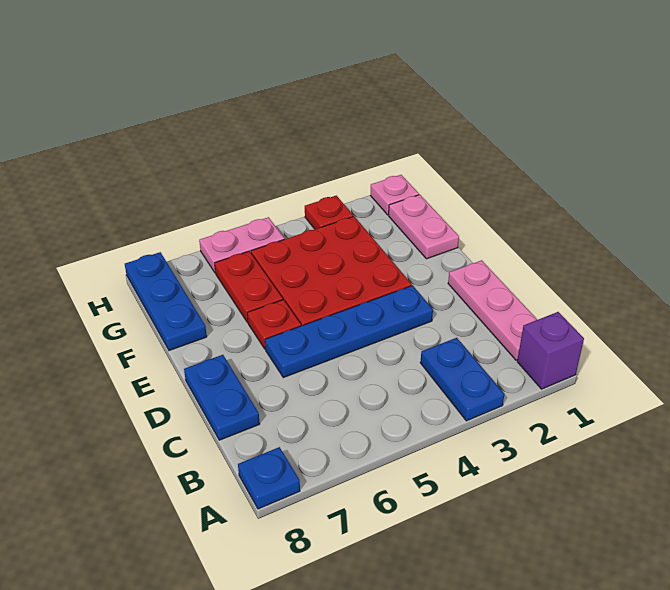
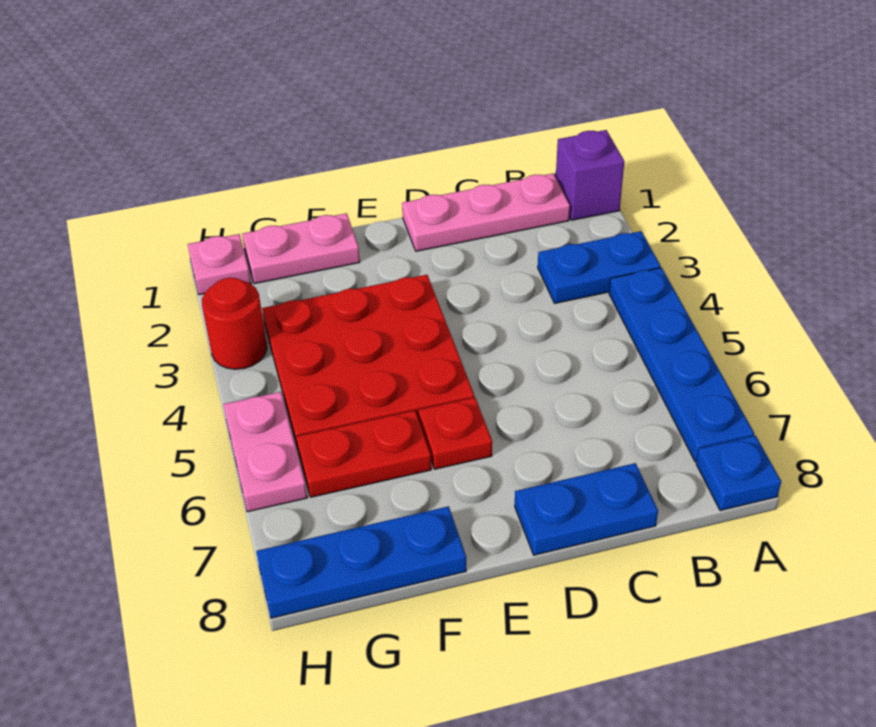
blue 1x4 plate [265,286,433,378] -> blue 1x4 plate moved to [609,268,754,462]
red 1x1 plate [305,196,353,229] -> red 1x1 round brick [202,278,267,369]

